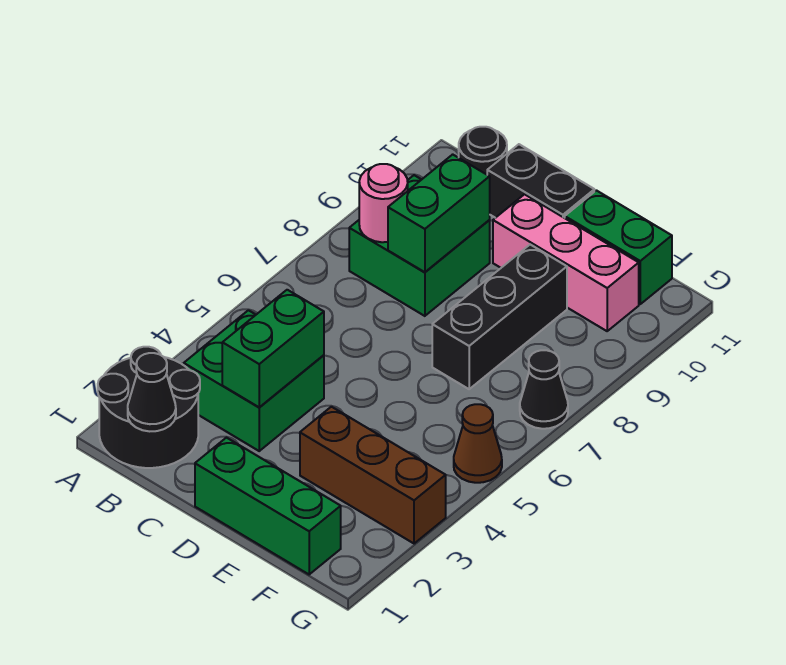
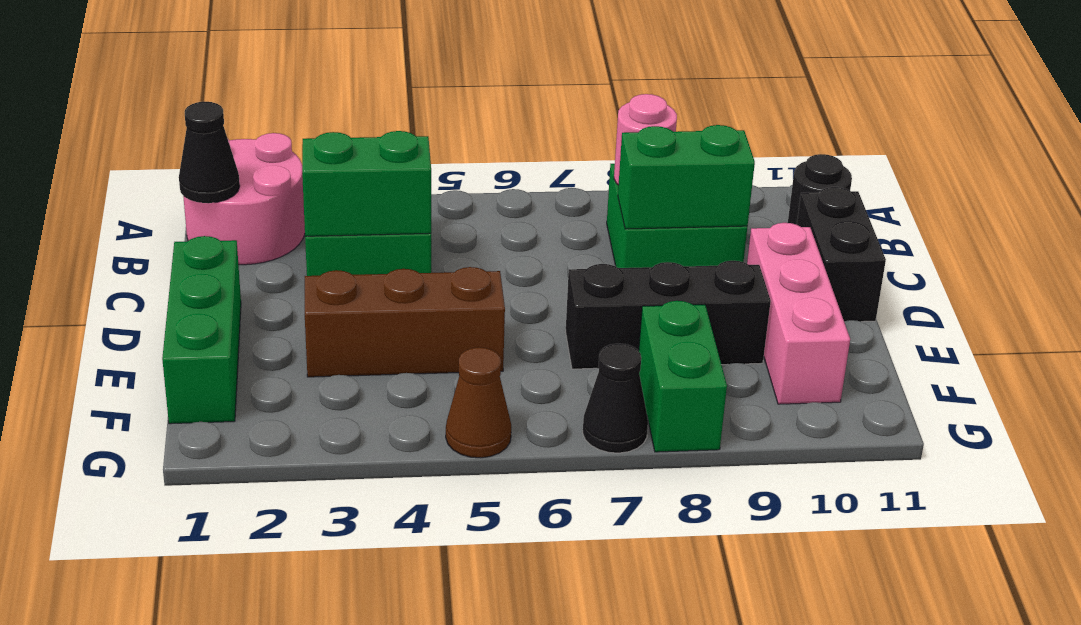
black 2x2 round brick [98,347,200,468] -> pink 2x2 round brick [183,133,305,265]
brown 1x3 brick [300,407,446,544] -> brown 1x3 brick turned to [305,267,505,377]
green 1x2 brick [565,190,672,304] -> green 1x2 brick moved to [639,301,727,452]

